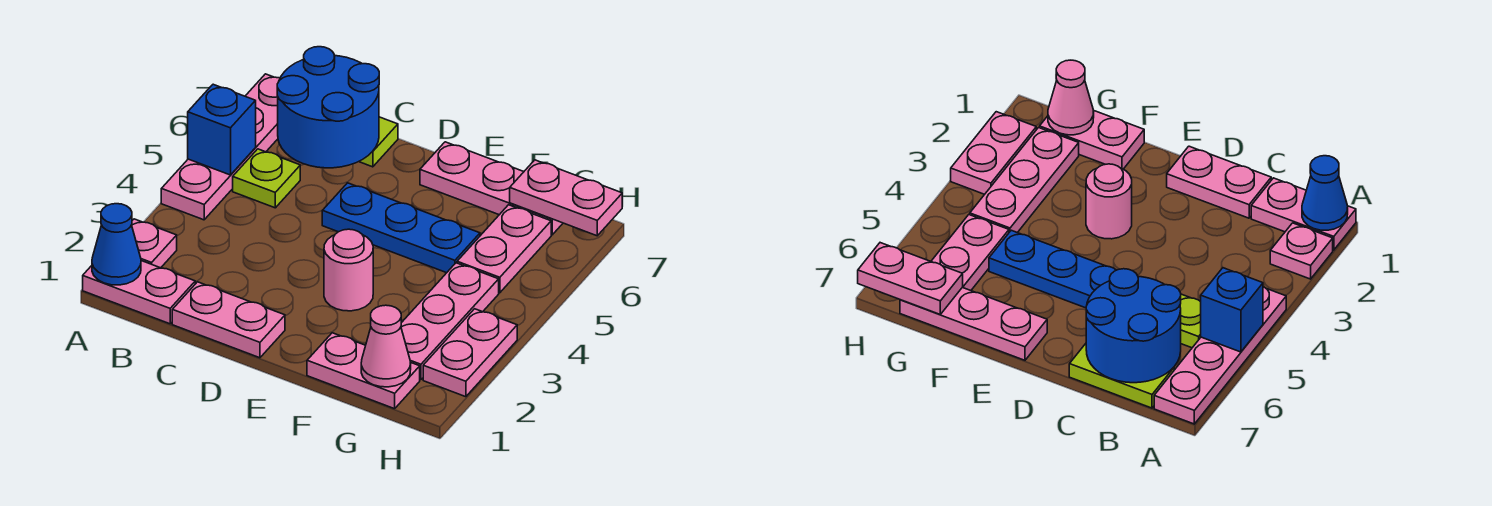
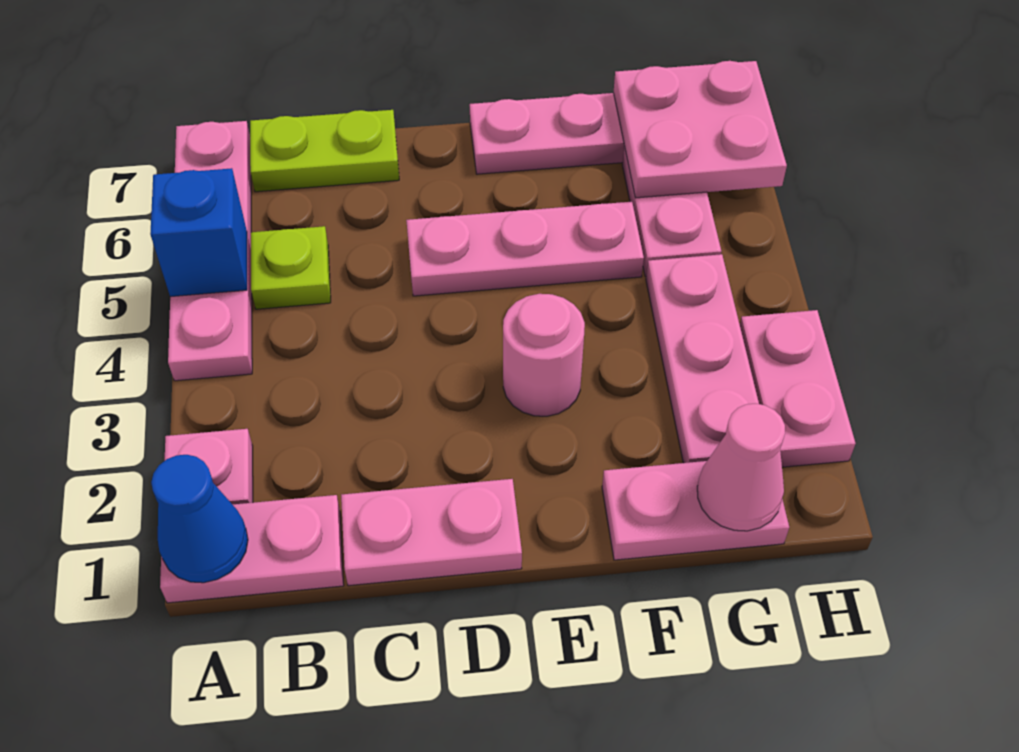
blue 2x2 round brick [277,47,379,168] -> none
blue 1x3 plate [322,183,480,273] -> pink 1x3 plate [406,202,644,296]
pink 1x2 plate [510,160,622,236] -> pink 2x2 plate [614,61,787,198]

